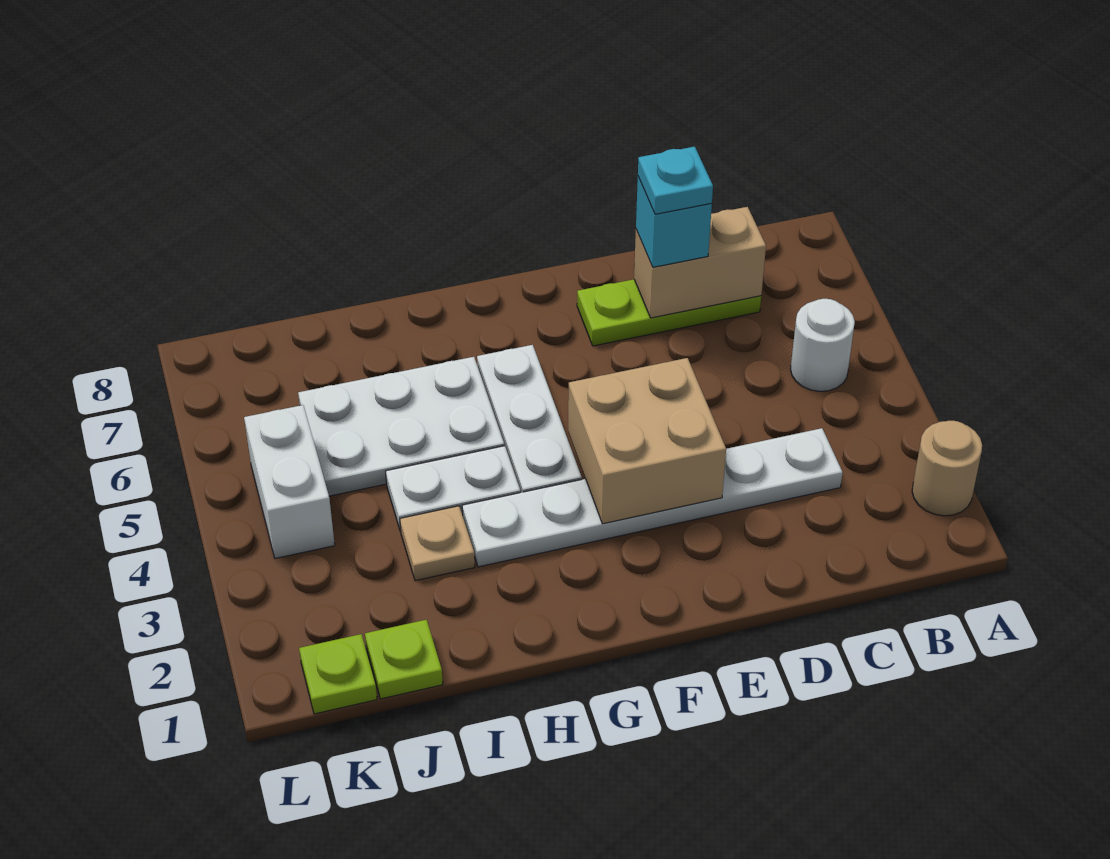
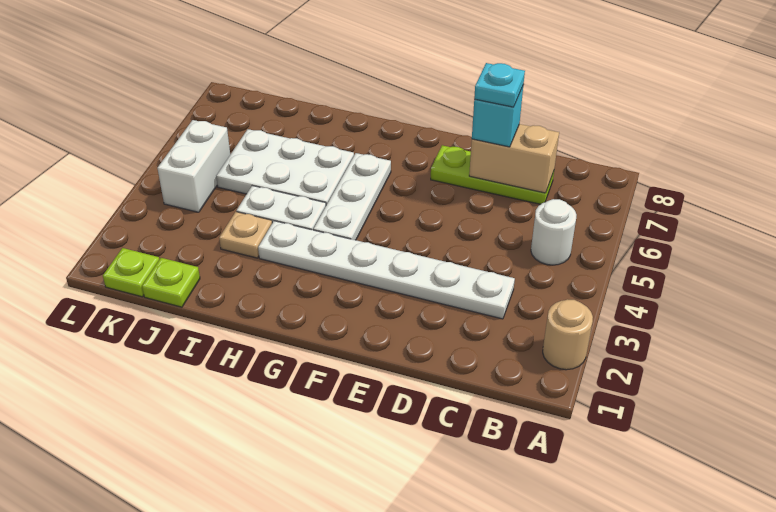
tan 2x2 brick [568,358,726,524] -> none

